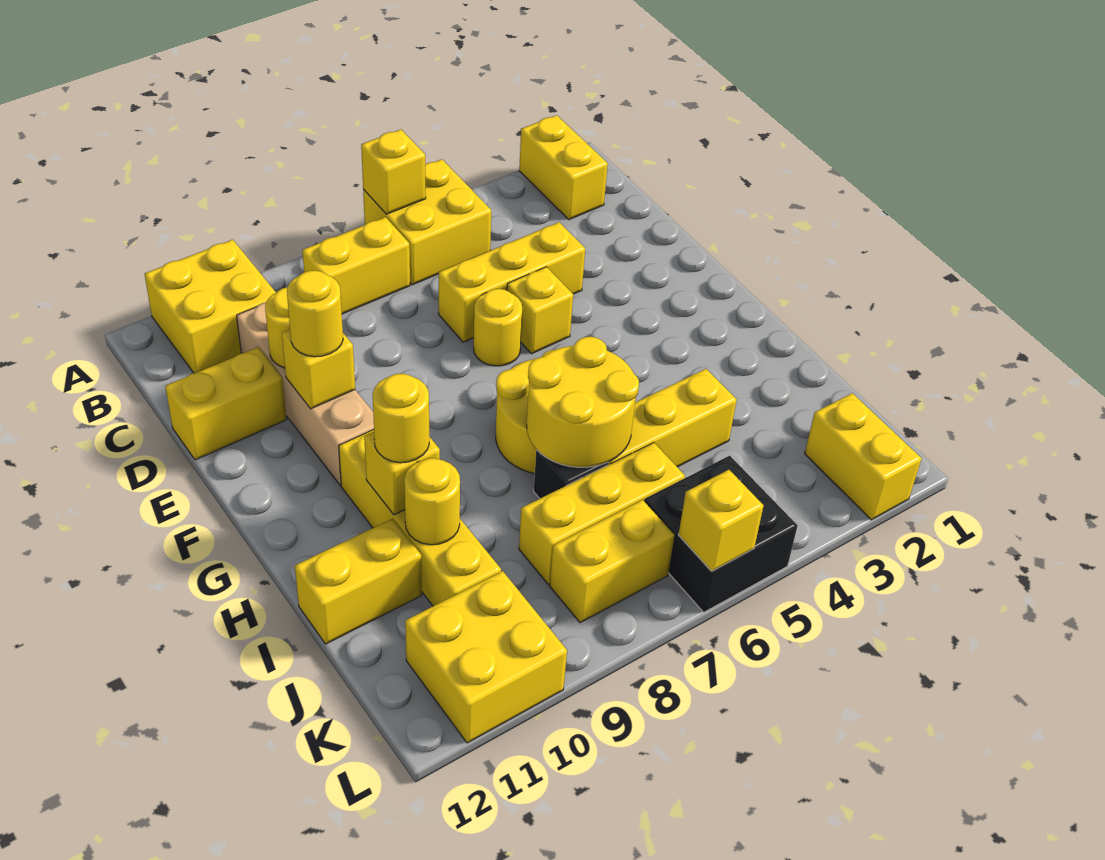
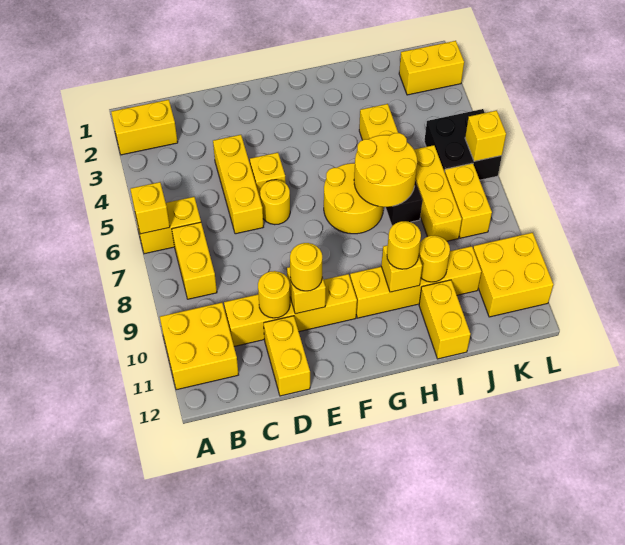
yellow 2x2 brick [363,159,491,285] -> yellow 1x2 brick [136,197,201,254]
tan 1x4 brick [237,303,374,485] -> yellow 1x4 brick [224,274,357,346]

